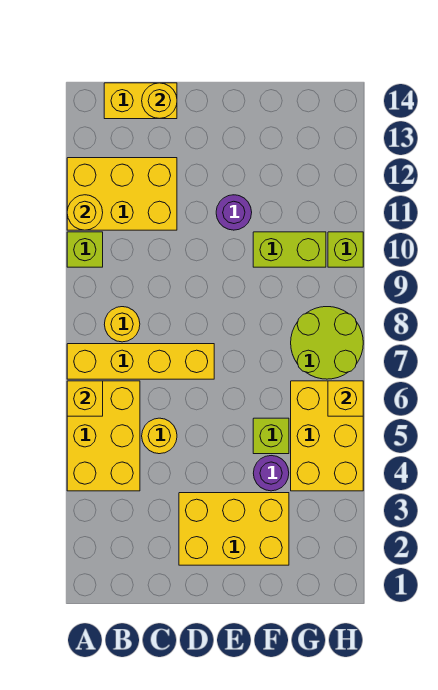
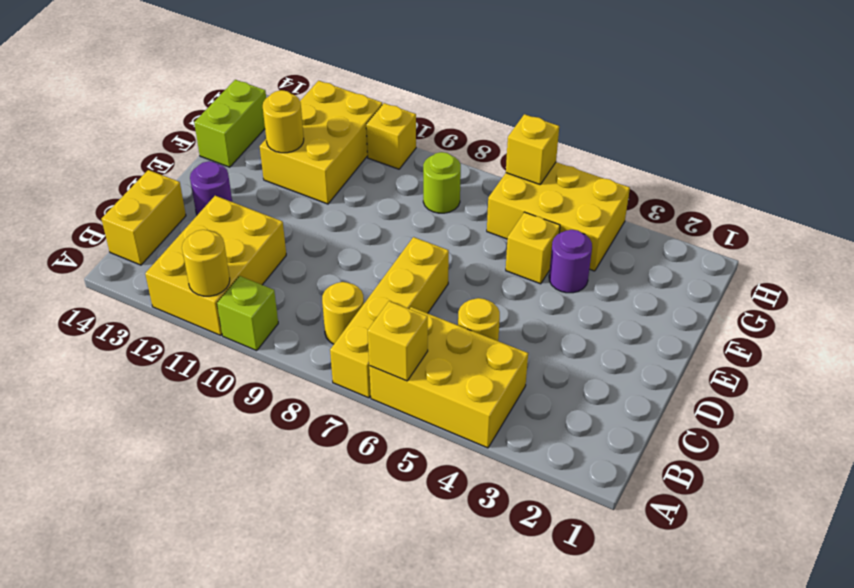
yellow 1x1 round brick [142,83,177,119] -> yellow 1x1 round brick moved to [263,90,304,153]
yellow 2x3 brick [179,493,289,565] -> yellow 2x3 brick moved to [260,81,382,204]
purple 1x1 round brick [216,195,252,230] -> purple 1x1 round brick moved to [190,161,232,215]
lime 1x1 brick [253,418,289,454] -> yellow 1x1 brick [506,212,560,284]
lime 1x2 brick [253,232,326,267] -> lime 1x2 brick moved to [194,80,266,167]
lime 2x2 round brick [291,307,363,379] -> lime 1x1 round brick [423,152,461,213]
lime 1x1 brick [328,232,363,267] -> yellow 1x1 brick [366,103,416,169]

